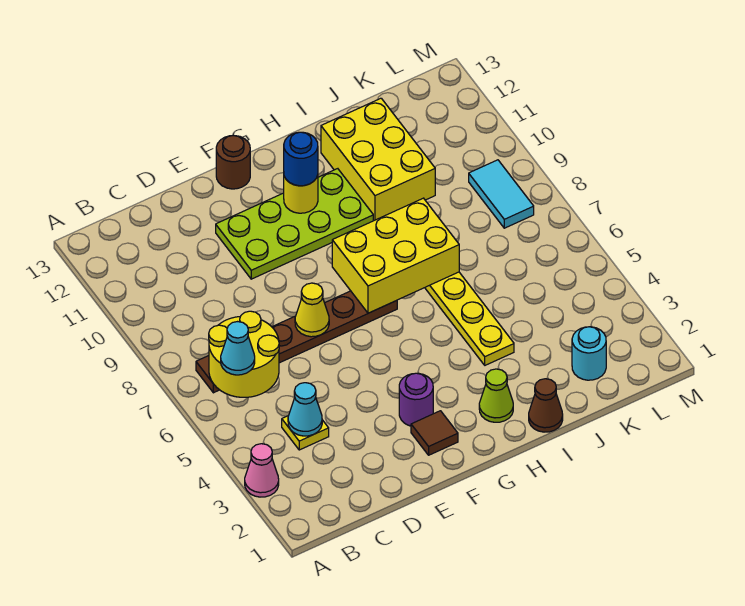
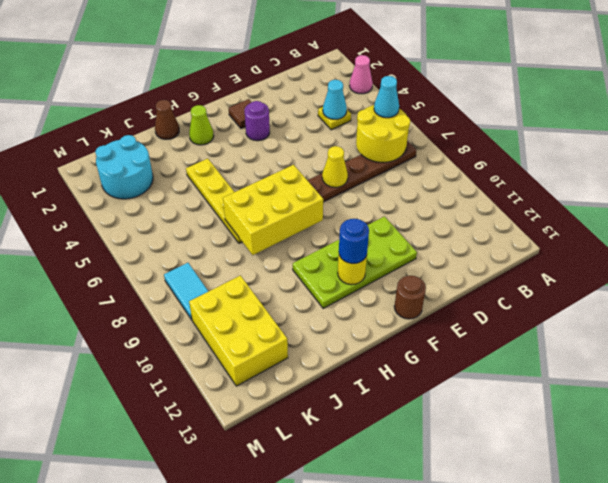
yellow 2x3 brick [321,98,435,221] -> yellow 2x3 brick moved to [189,276,288,386]
cyan 1x1 round brick [572,327,606,380] -> cyan 2x2 round brick [95,135,153,199]

